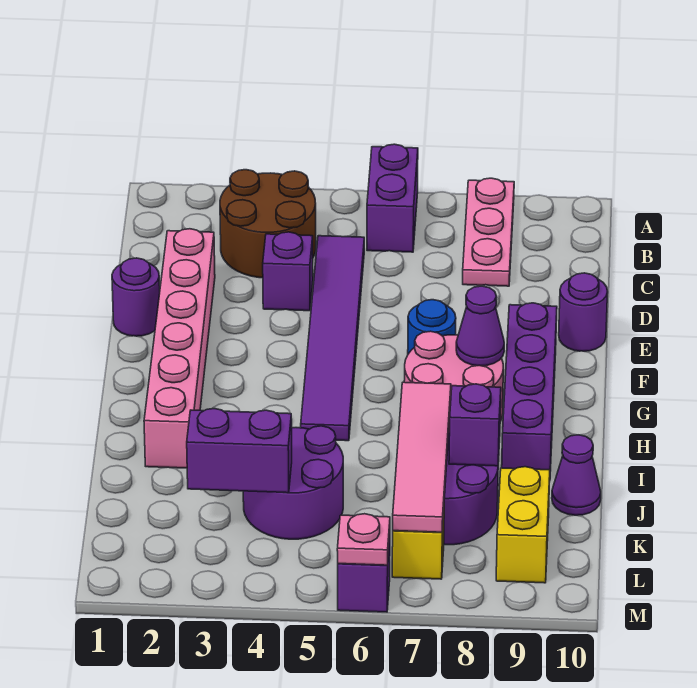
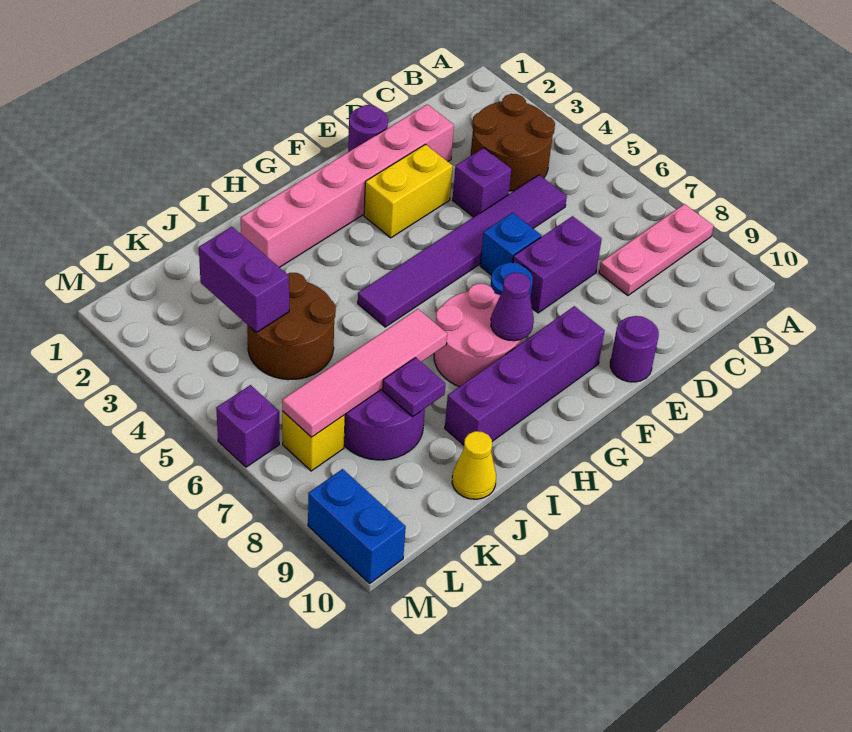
purple 1x2 brick [367,144,418,252] -> purple 1x2 brick moved to [513,216,602,313]
none -> blue 1x1 brick [480,213,541,275]
purple 2x2 round brick [243,426,343,539] -> brown 2x2 round brick [247,273,336,380]
purple 1x1 brick [449,384,501,466] -> purple 1x1 plate [383,358,446,417]
purple 1x1 cone [552,435,601,515] -> yellow 1x1 cone [452,431,496,499]
yellow 1x2 brick [496,467,550,583] -> yellow 1x2 brick moved to [364,144,453,238]
pink 1x1 plate [337,514,390,565] -> none
none -> blue 1x2 brick [308,469,406,583]

